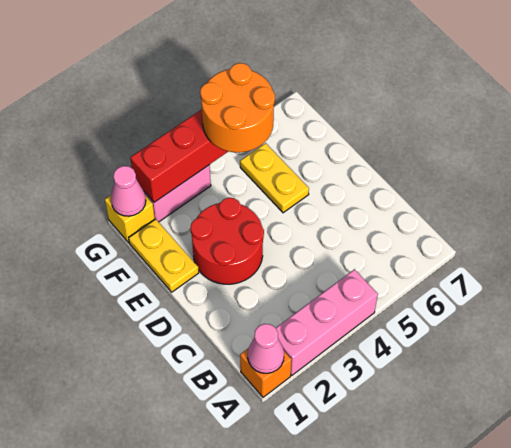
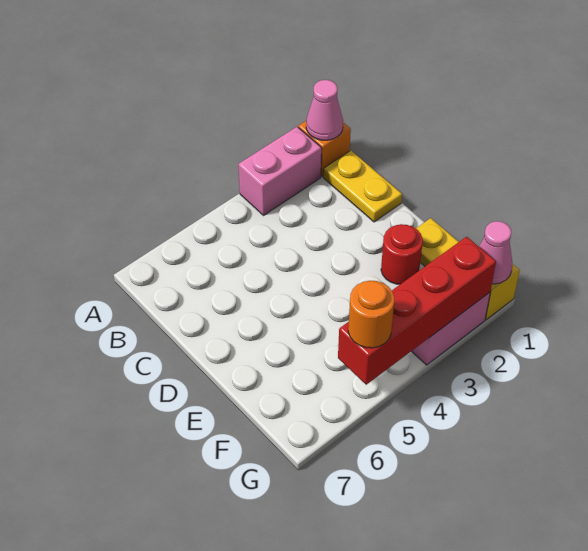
pink 1x3 brick [276,269,378,375] -> pink 1x2 brick [238,127,321,215]
red 2x2 round brick [190,198,264,284] -> red 1x1 round brick [381,224,423,284]
yellow 1x2 plate [240,143,309,213] -> yellow 1x2 plate moved to [323,151,402,222]
orange 2x2 round brick [200,63,275,153] -> orange 1x1 round brick [348,281,394,348]

